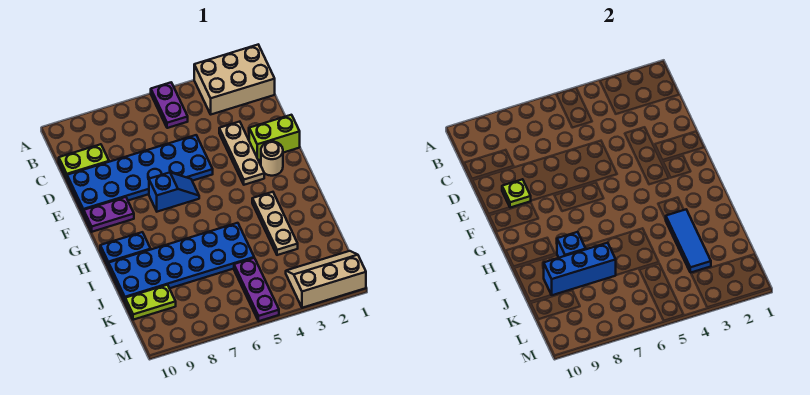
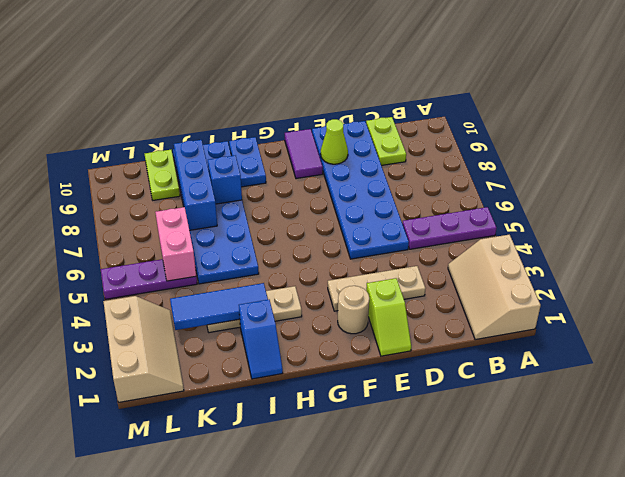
tan 2x3 brick [194,45,275,114] -> tan 2x3 slope [448,235,541,340]
purple 1x2 plate [151,83,188,128] -> purple 1x3 plate [402,207,496,249]
lime 1x2 brick [249,115,300,160] -> lime 1x2 slope [366,278,411,356]
lime 1x1 plate [502,179,531,208] -> lime 1x1 cone [321,119,348,164]
blue 1x2 slope [149,172,199,212] -> blue 1x2 slope moved to [239,300,283,379]
purple 1x2 plate [84,197,134,232] -> purple 1x2 tile [285,129,323,179]
none -> pink 1x2 brick [155,207,196,281]

